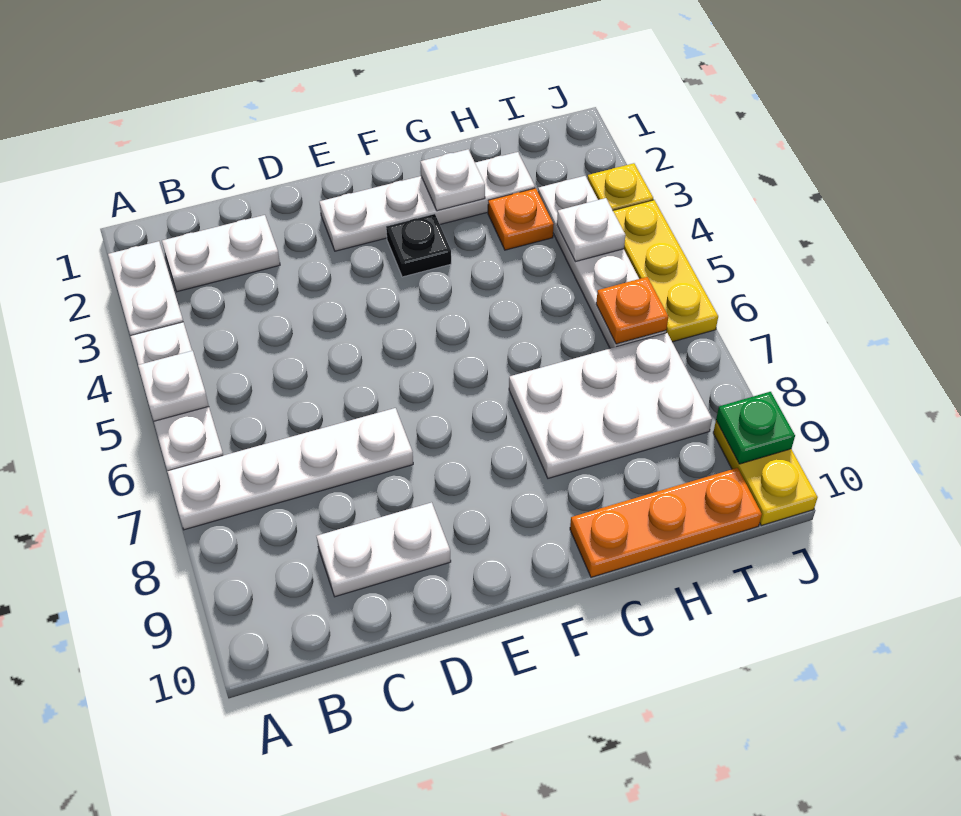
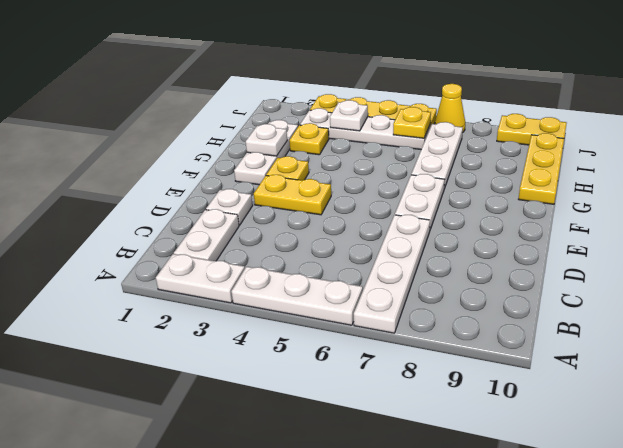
white 1x1 plate [138,351,209,421] -> white 1x1 plate moved to [206,189,253,225]
white 1x2 plate [317,502,451,597] -> white 1x2 plate moved to [395,174,445,229]
white 1x4 plate [320,152,535,251] -> white 1x3 plate [234,120,298,185]
none -> yellow 1x2 plate [254,175,331,215]
black 1x1 plate [386,214,451,277] -> yellow 1x1 plate [266,156,309,180]
white 2x3 plate [509,333,712,478] -> white 1x3 plate [411,122,463,189]
orange 1x3 plate [570,468,762,577] -> yellow 1x3 plate [519,133,564,204]
orange 1x1 plate [488,188,554,250] -> yellow 1x1 plate [289,123,329,155]
orange 1x1 plate [596,277,668,344] -> yellow 1x1 plate [393,107,431,138]
none -> yellow 1x1 cone [435,84,465,133]
green 1x1 plate [716,392,795,464] -> none

